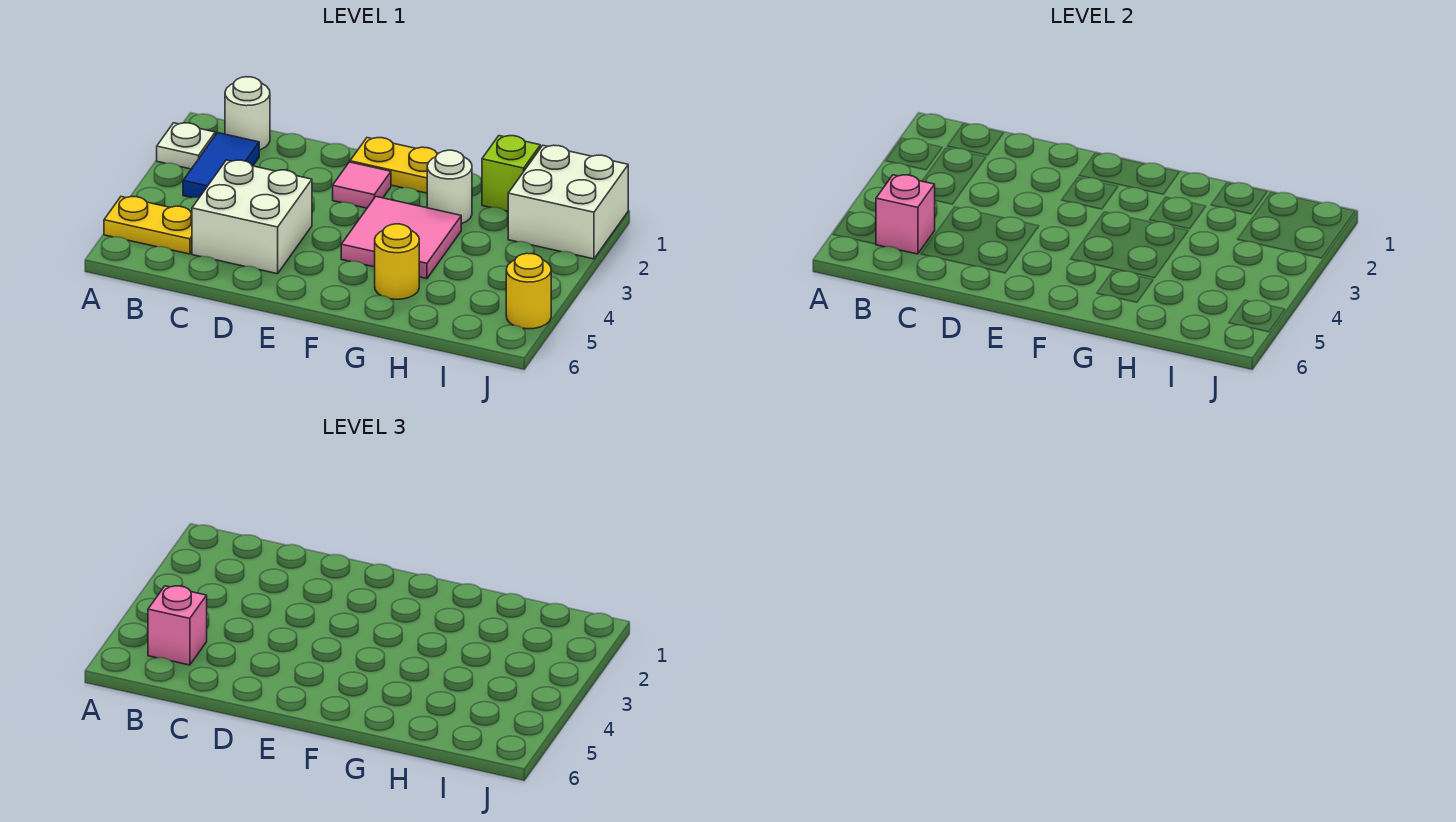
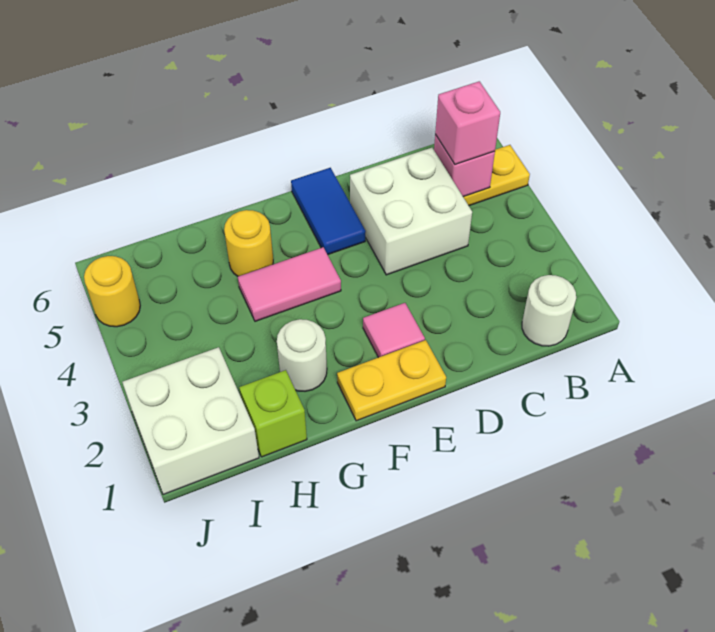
white 1x1 plate [157,123,215,169] -> none
blue 1x2 tile [183,133,259,198] -> blue 1x2 tile moved to [291,168,366,255]
pink 2x2 tile [341,197,461,279] -> pink 1x2 tile [238,247,341,321]

